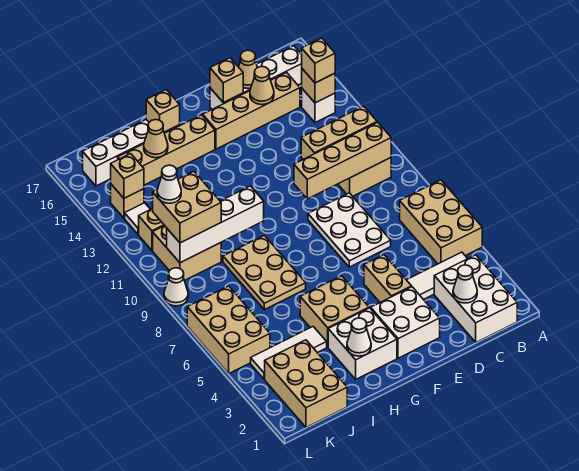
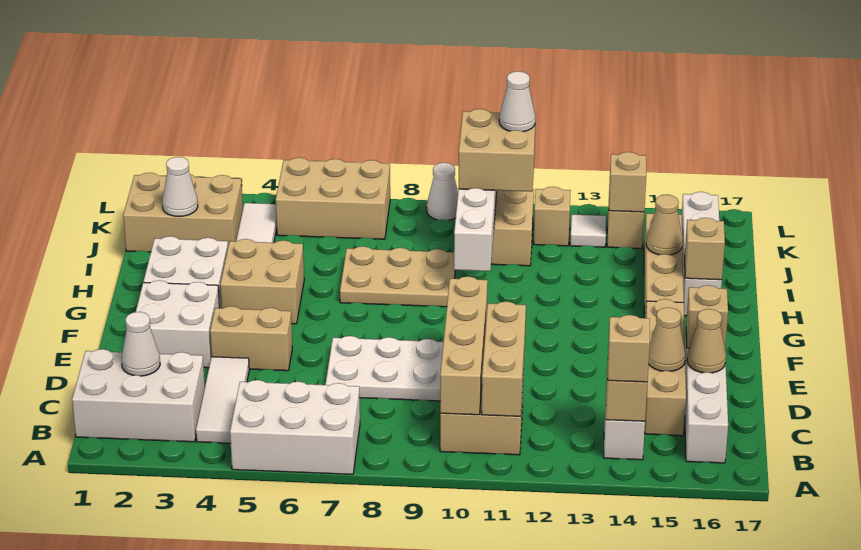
tan 2x3 brick [400,180,482,264] -> white 2x3 brick [230,380,360,474]
white 1x1 cone [347,318,371,356] -> white 1x1 cone moved to [162,157,198,216]

